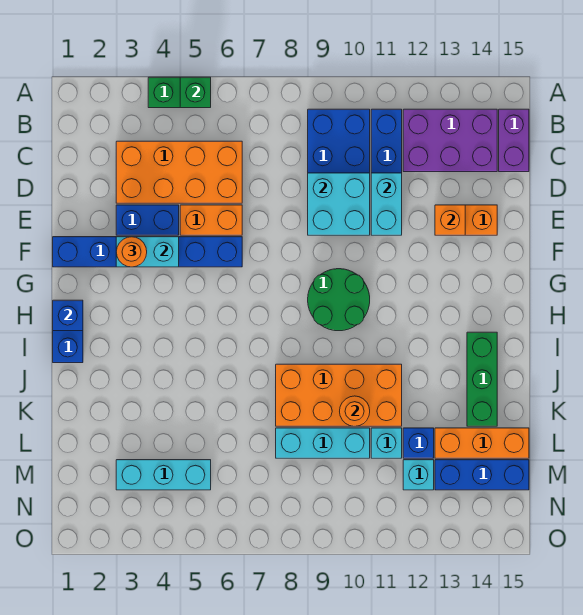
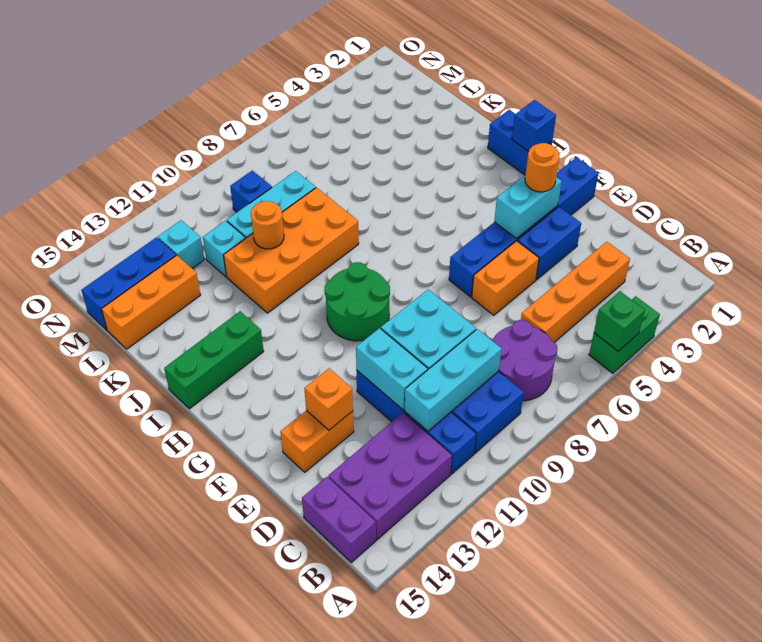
none -> purple 2x2 round brick [492,320,557,401]
orange 2x4 brick [116,141,242,203] -> orange 1x4 brick [521,242,630,342]
green 1x3 brick [467,332,497,426] -> green 1x3 brick turned to [164,311,264,409]
blue 1x1 brick [403,428,434,458] -> blue 1x1 brick moved to [230,170,272,212]
cyan 1x3 brick [116,460,211,490] -> cyan 1x3 brick moved to [405,329,501,431]

